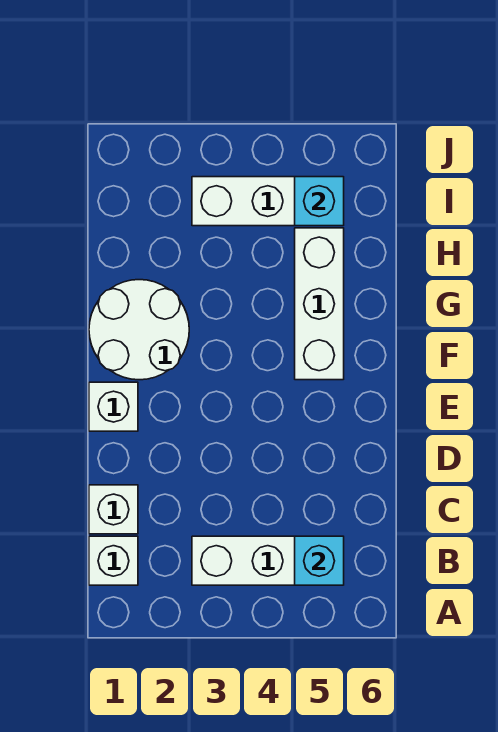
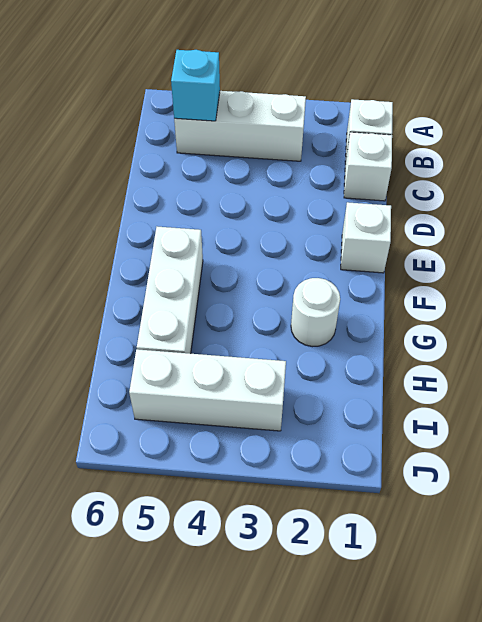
white 2x2 round brick [89,280,189,380] -> white 1x1 round brick [291,278,340,347]
cyan 1x1 brick [295,177,344,226] -> none

